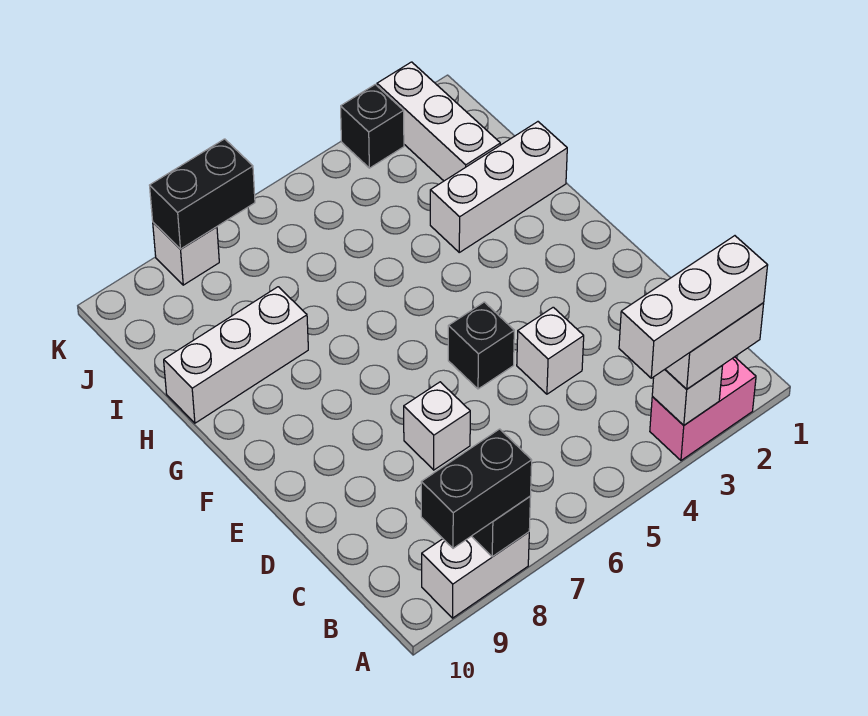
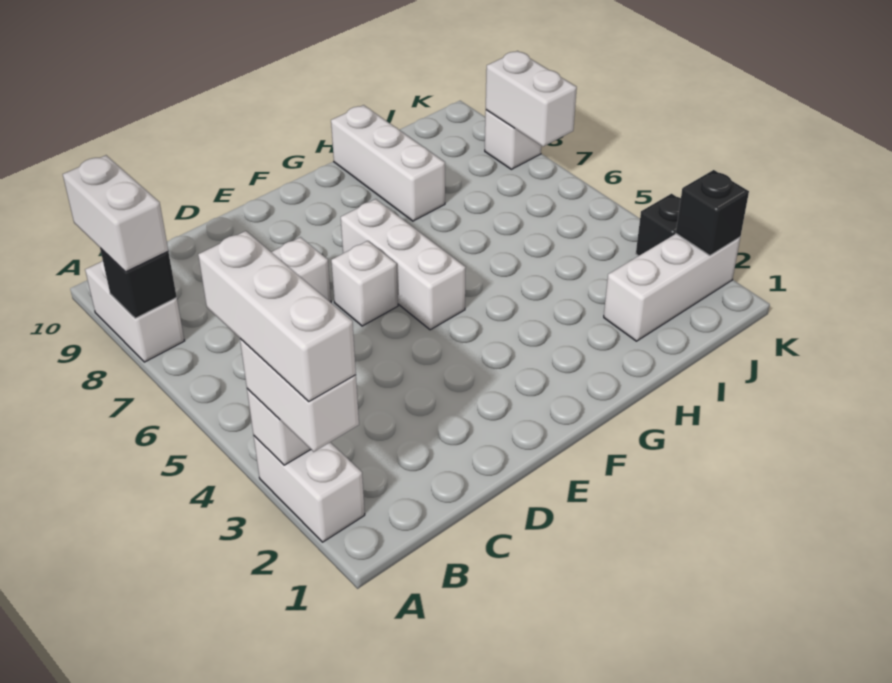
pink 1x2 brick [650,357,756,460] -> white 1x2 brick [254,436,365,542]
black 1x2 brick [421,429,532,548] -> white 1x2 brick [63,155,168,272]
white 1x1 brick [517,307,584,394] -> white 1x1 brick moved to [331,241,398,326]
black 1x1 brick [448,302,514,389] -> black 1x1 brick moved to [676,170,749,255]
white 1x3 brick [430,122,567,252] -> white 1x3 brick moved to [341,199,466,330]
black 1x2 brick [150,139,255,249] -> white 1x2 brick [486,51,577,147]

